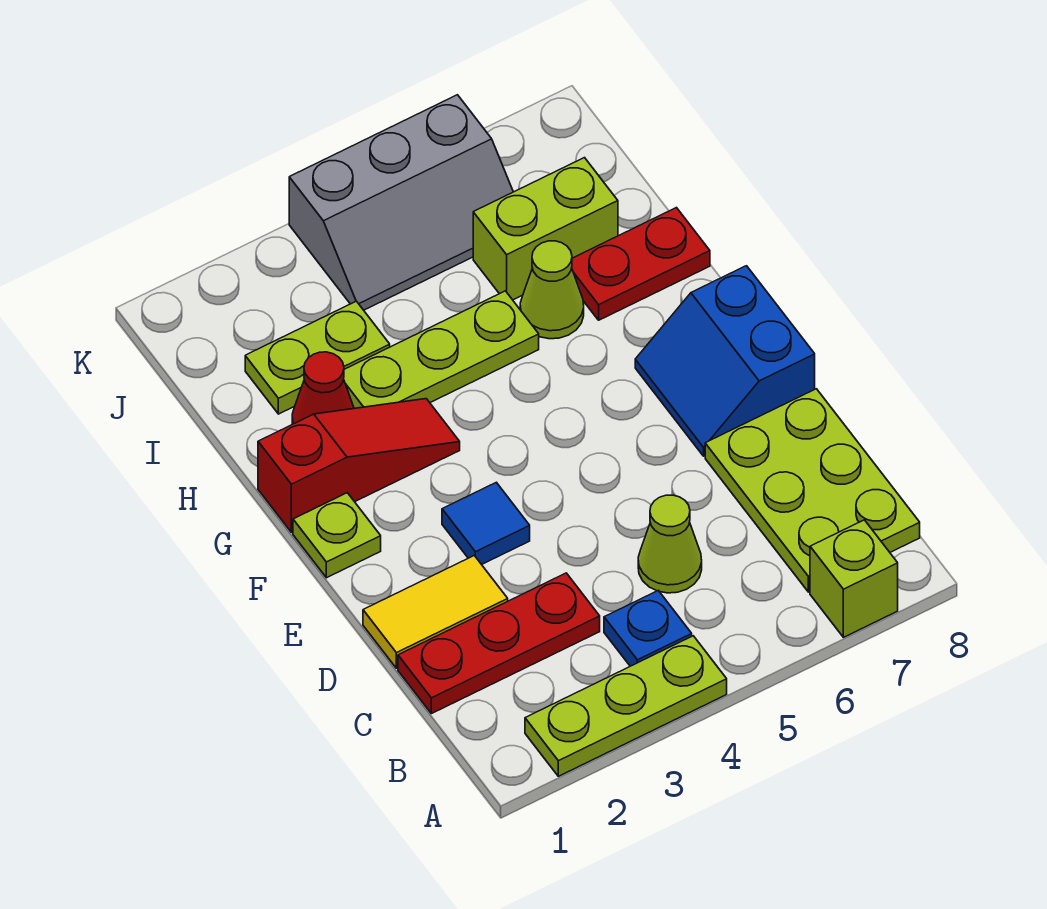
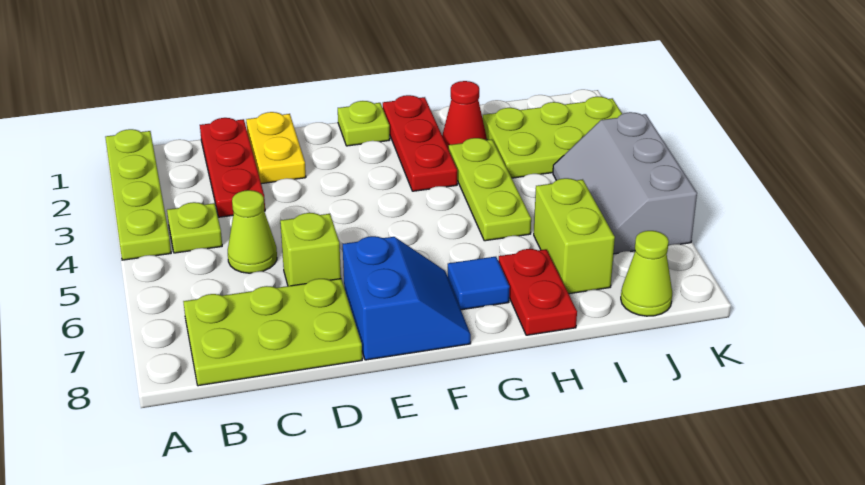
lime 1x3 plate [525,636,727,776] -> lime 1x4 plate [105,129,171,260]
lime 1x1 brick [810,520,898,637] -> lime 1x1 brick moved to [280,213,341,286]
blue 1x1 plate [604,591,692,666] -> lime 1x1 plate [167,202,222,253]
yellow 1x2 tile [363,556,508,668] -> yellow 1x2 plate [246,112,306,184]
blue 1x1 tile [442,482,530,565] -> blue 1x1 tile moved to [448,257,510,310]
blue 2x2 slope [635,266,815,456] -> blue 2x2 slope turned to [343,236,471,360]
red 1x3 slope [258,399,460,532] -> red 1x3 plate [383,95,457,191]
lime 1x1 cone [520,241,584,339] -> lime 1x1 cone moved to [621,231,672,316]
lime 1x2 plate [245,301,390,414] -> lime 2x3 plate [482,97,622,178]

